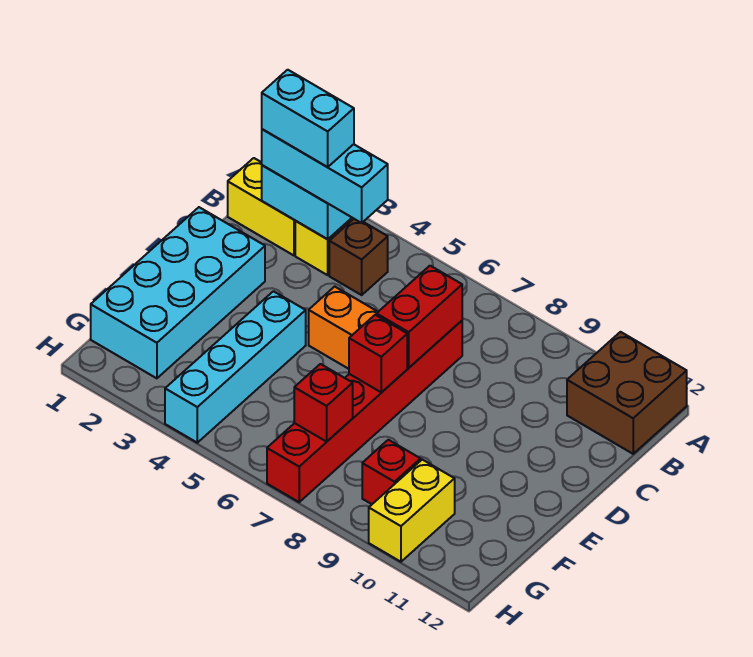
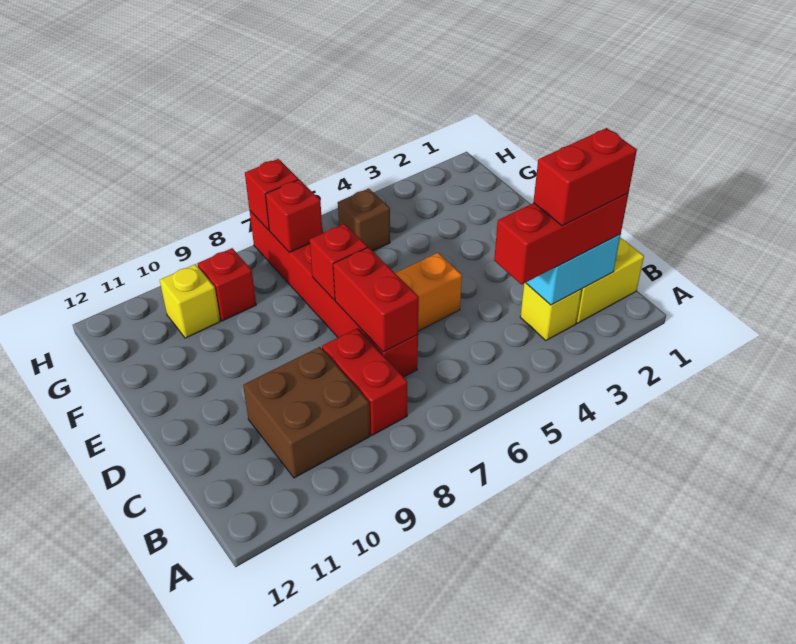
brown 2x2 brick [567,332,687,454] -> brown 2x2 brick moved to [243,347,370,478]
cyan 1x3 brick [262,129,388,223] -> red 1x3 brick [494,193,628,284]
cyan 1x2 brick [262,70,354,167] -> red 1x2 brick [533,128,637,226]
brown 1x1 brick [329,219,388,295] -> brown 1x1 brick moved to [338,189,390,251]
none -> red 1x2 brick [322,328,407,435]
cyan 2x4 brick [91,207,265,378] -> none
cyan 1x4 brick [165,291,306,443] -> none
yellow 1x2 brick [369,460,455,562] -> yellow 1x1 brick [160,264,220,338]
none -> red 1x1 brick [245,159,299,230]

